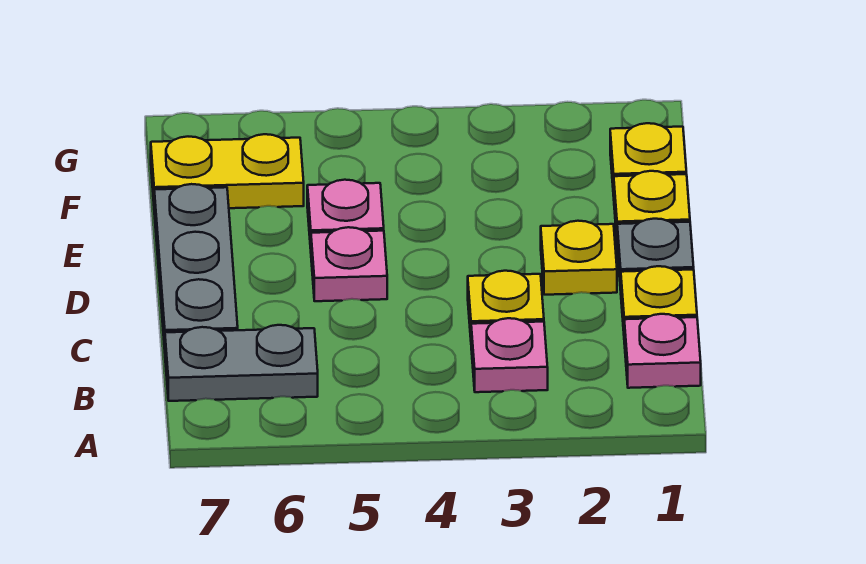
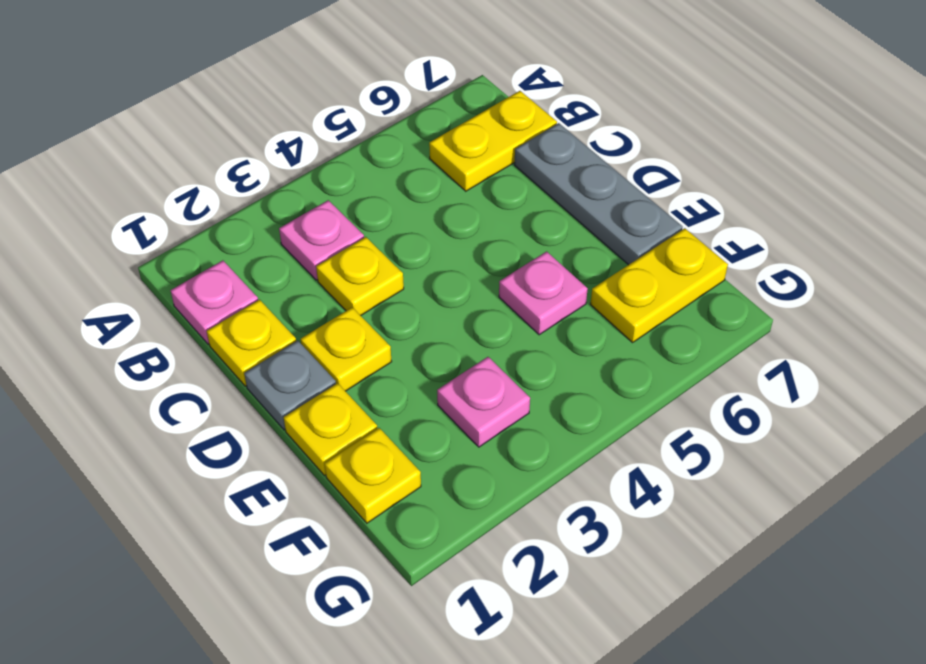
grey 1x2 plate [165,325,318,401] -> yellow 1x2 plate [429,91,557,191]
pink 1x1 plate [311,227,387,301] -> pink 1x1 plate moved to [437,357,530,447]

